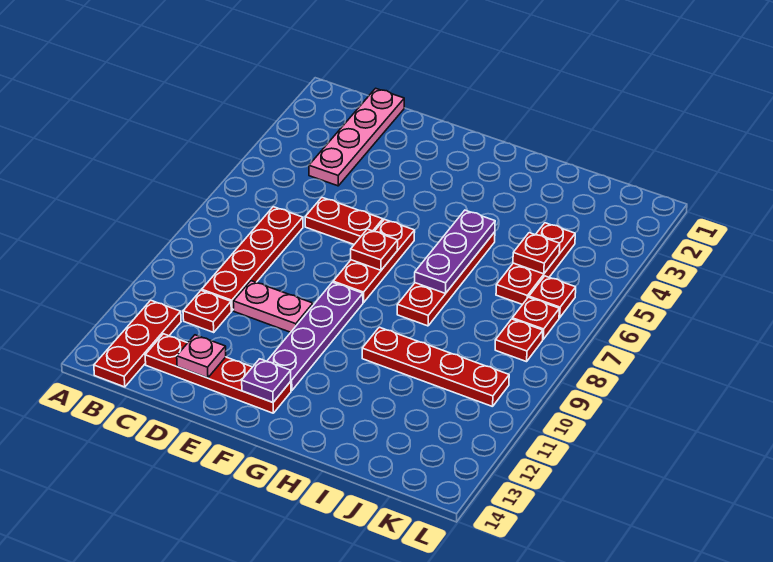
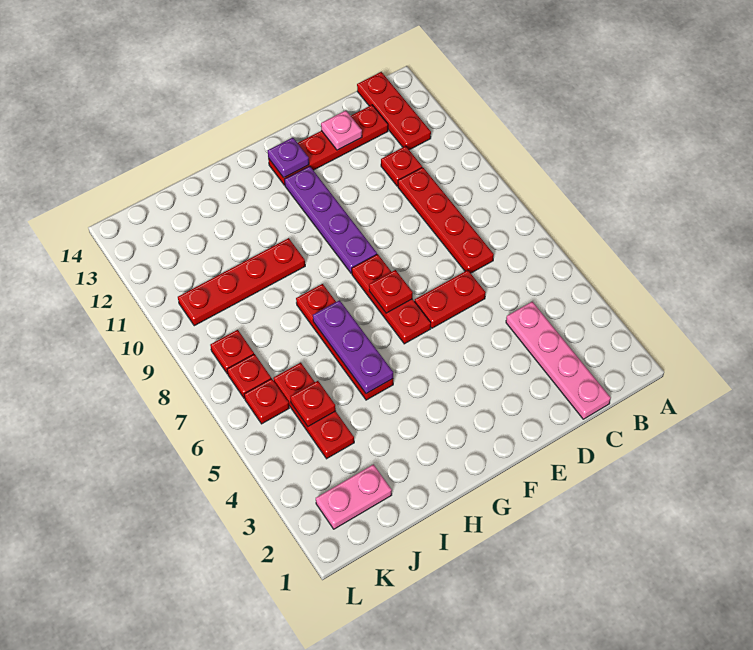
pink 1x2 plate [233,281,313,332] -> pink 1x2 plate moved to [316,464,392,529]

